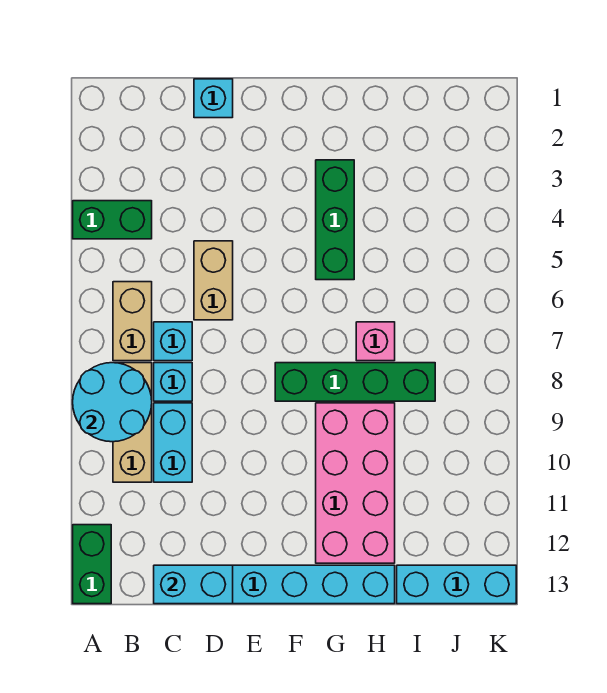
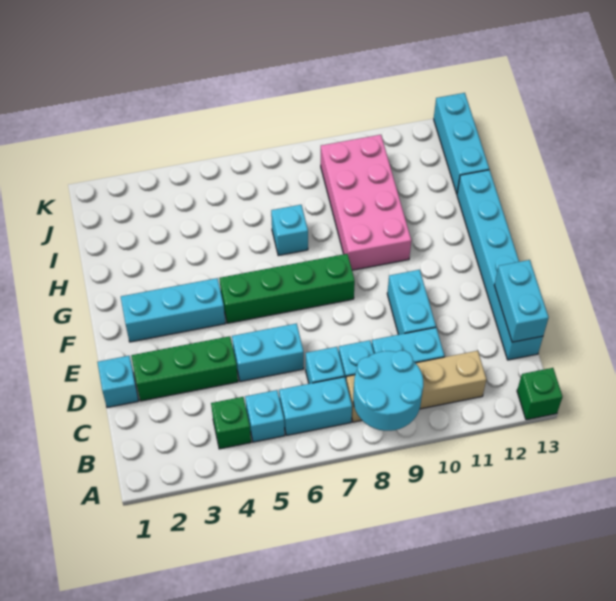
green 1x2 brick [73,201,152,239] -> green 1x1 brick [211,397,251,449]
green 1x2 brick [73,525,111,604] -> green 1x1 brick [517,368,563,420]
none -> cyan 1x1 brick [245,390,285,442]
tan 1x2 brick [113,282,152,361] -> cyan 1x2 brick [279,377,352,435]
tan 1x3 brick [113,363,152,482] -> tan 1x4 brick [346,351,486,422]
tan 1x2 brick [194,241,233,320] -> cyan 1x2 brick [232,323,304,382]
none -> cyan 1x2 brick [387,270,436,335]
none -> cyan 1x3 brick [121,278,225,342]
green 1x4 brick [275,363,435,401] -> green 1x4 brick turned to [219,254,355,323]
green 1x3 brick [316,160,354,280] -> green 1x3 brick moved to [131,336,238,401]
pink 2x4 brick [316,403,395,563] -> pink 2x4 brick turned to [321,135,411,270]
pink 1x1 brick [356,322,395,361] -> cyan 1x1 brick [271,205,308,256]

